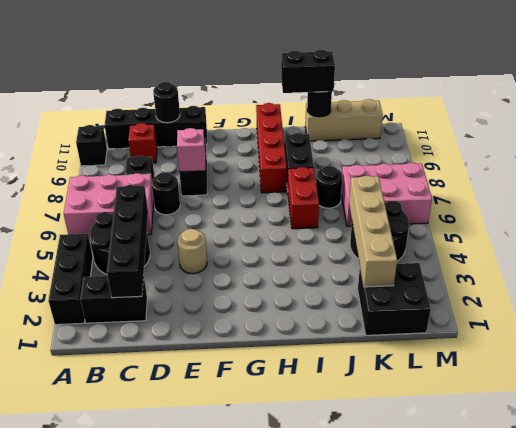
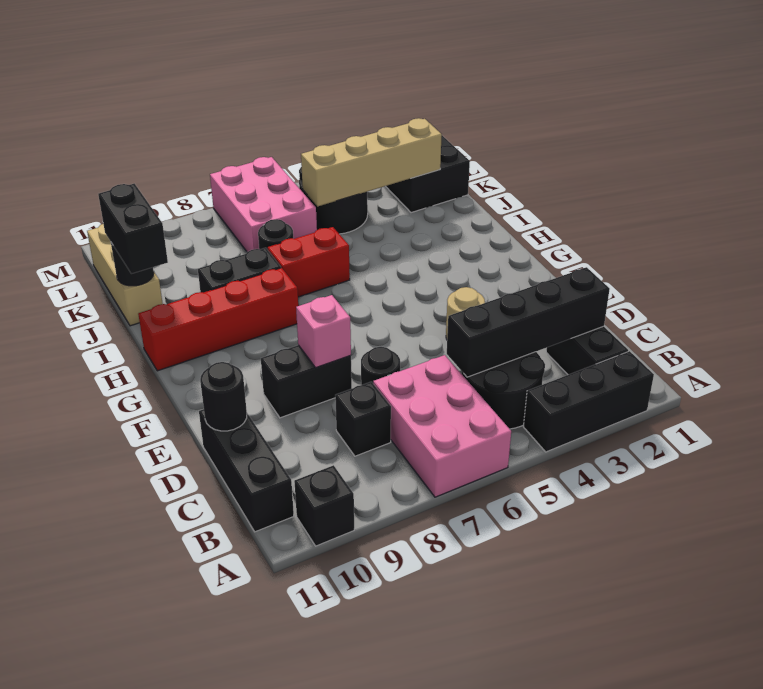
black 1x4 brick [105,106,207,149] -> black 1x3 brick [199,409,294,532]
red 1x1 brick [128,123,157,163] -> none

